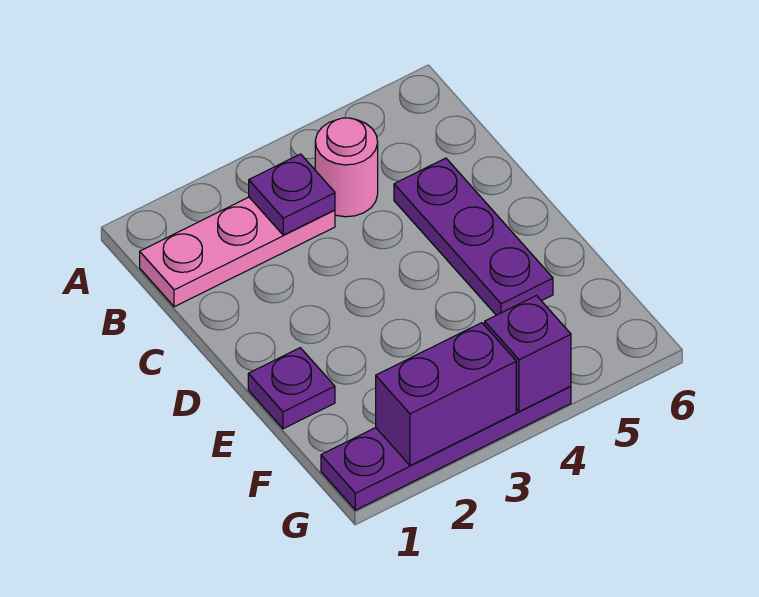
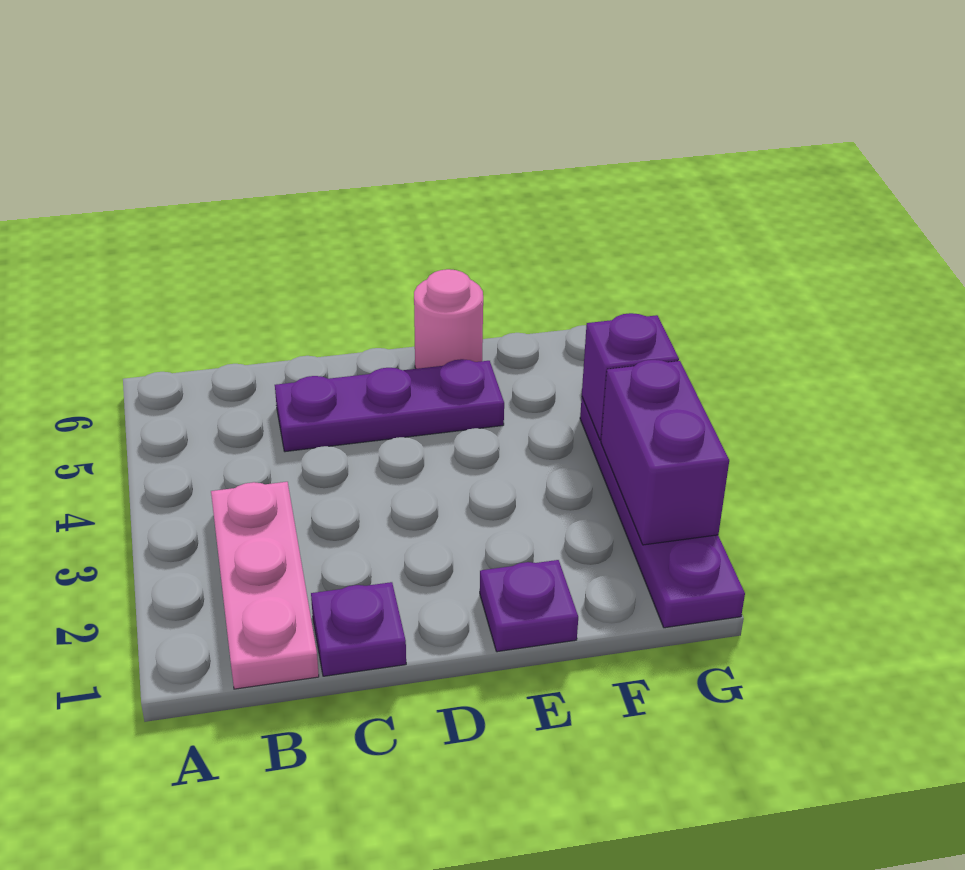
purple 1x1 plate [249,154,335,235] -> purple 1x1 plate moved to [311,582,406,676]
pink 1x1 round brick [315,118,378,217] -> pink 1x1 round brick moved to [414,269,483,369]

